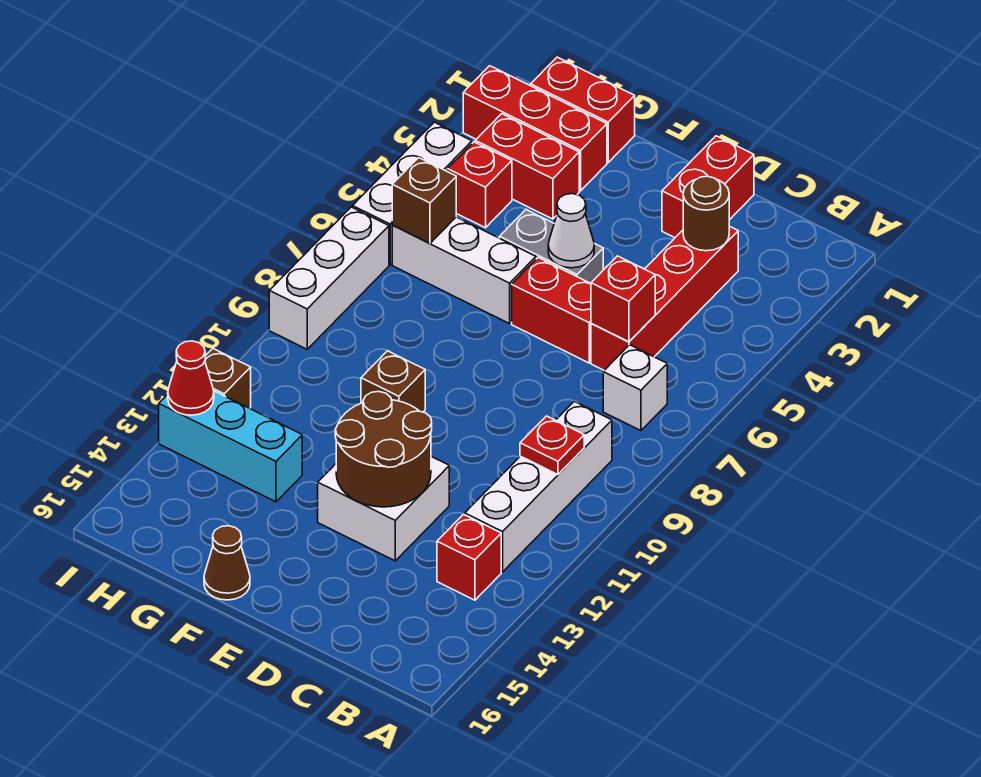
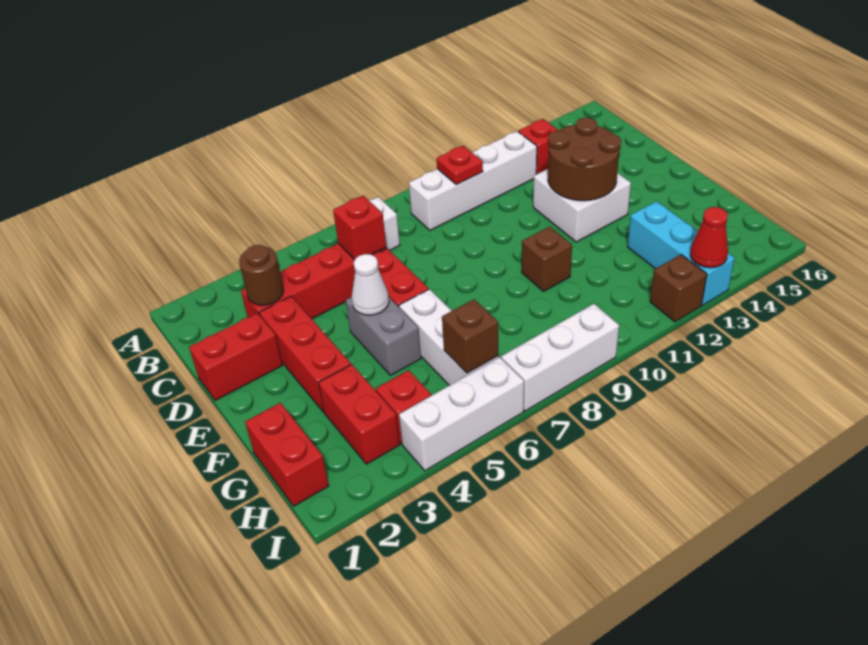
brown 1x1 cone [204,526,250,600] -> none
red 1x3 brick [463,66,607,191] -> red 1x3 brick moved to [259,296,351,412]

